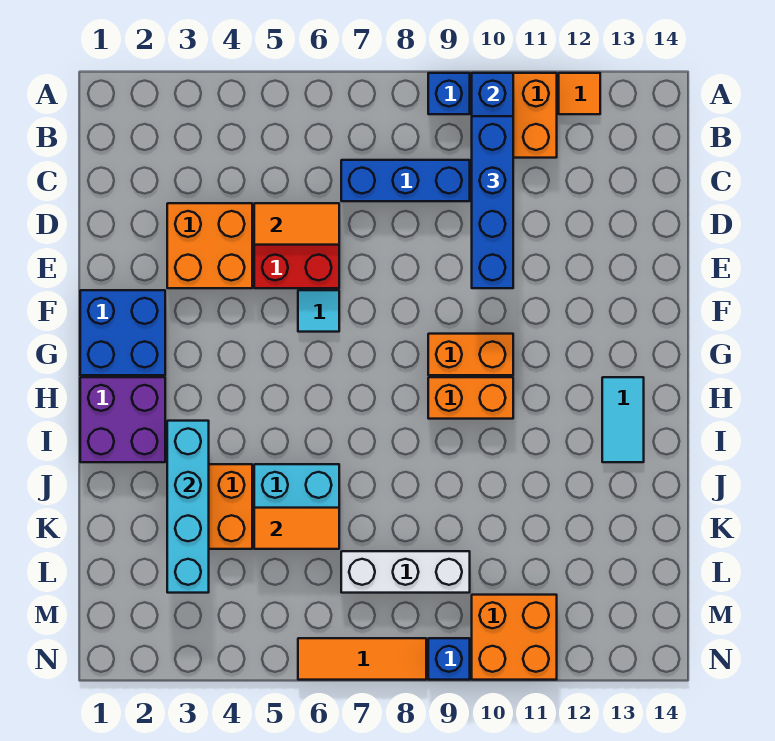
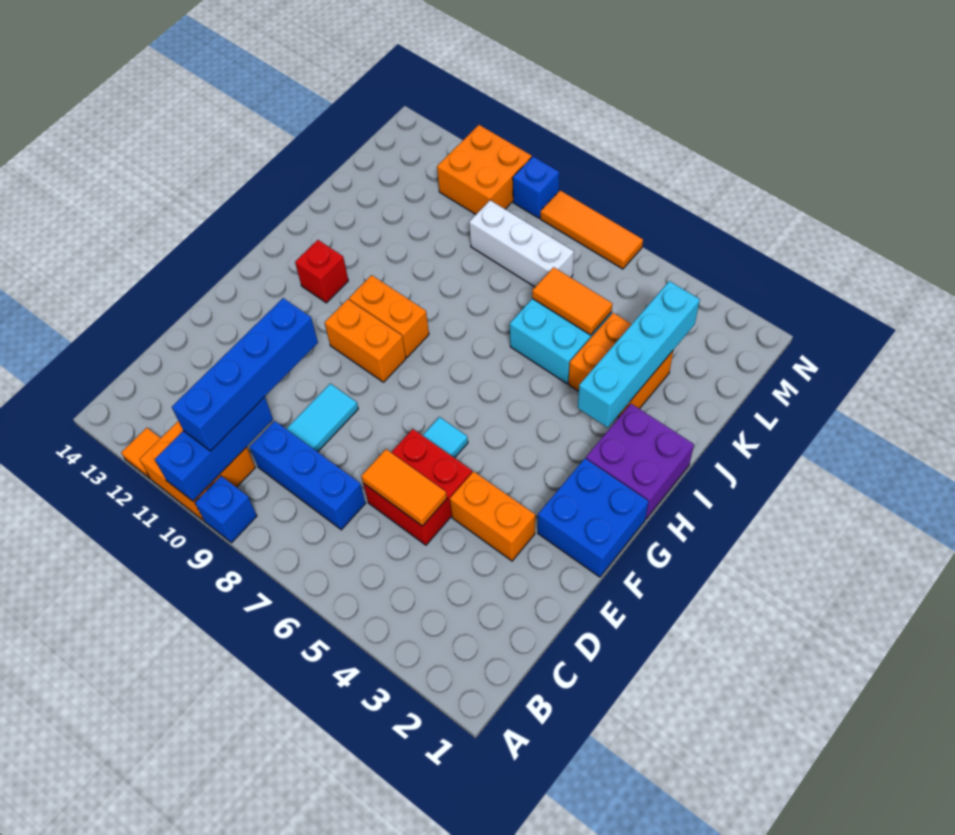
orange 2x2 brick [167,203,252,288] -> orange 1x2 brick [450,471,535,561]
none -> red 1x1 brick [295,240,348,303]
cyan 1x2 tile [602,377,644,462] -> cyan 1x2 tile moved to [287,384,358,452]

